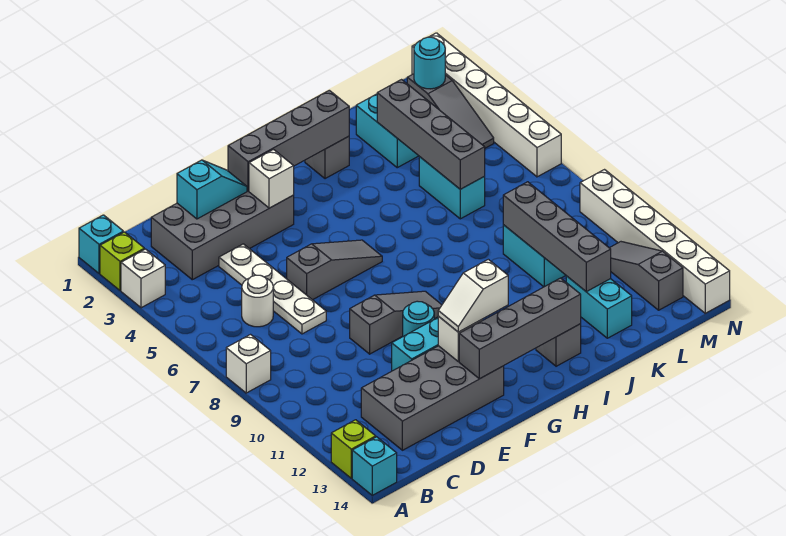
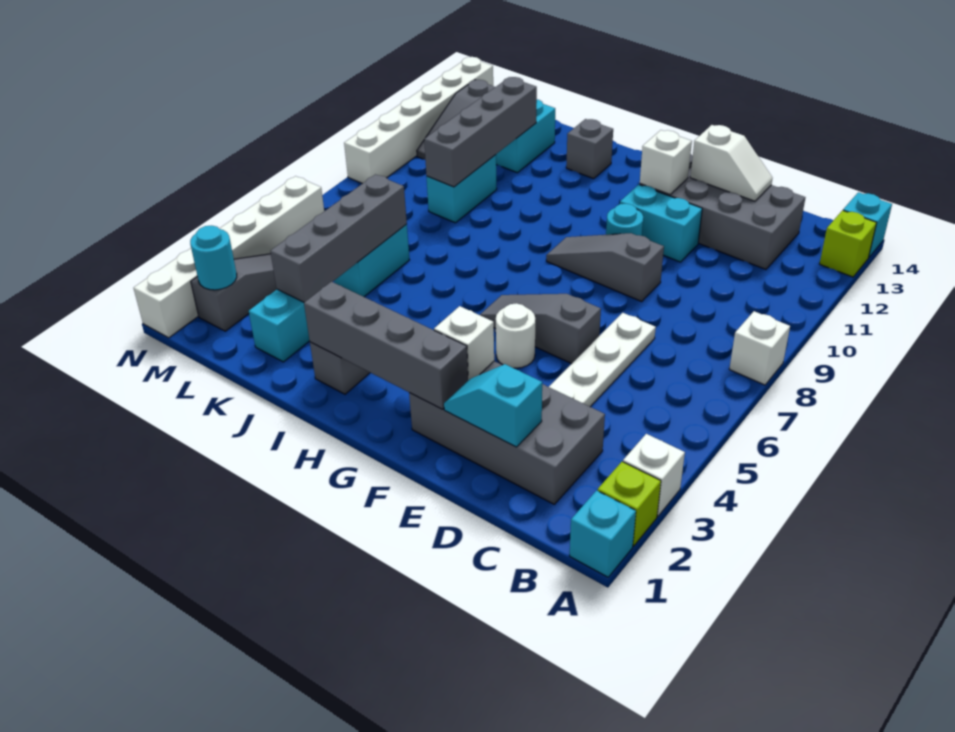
white 1x1 round brick [242,275,273,327] -> white 1x1 round brick moved to [496,303,535,368]
white 1x2 slope [438,259,508,332] -> white 1x2 slope moved to [690,125,772,201]
grey 1x4 brick [459,278,581,379] -> none

